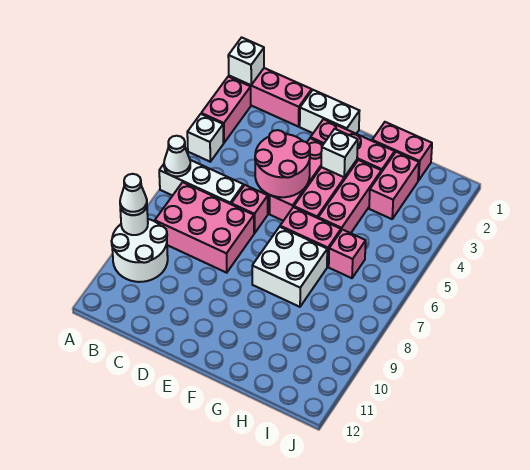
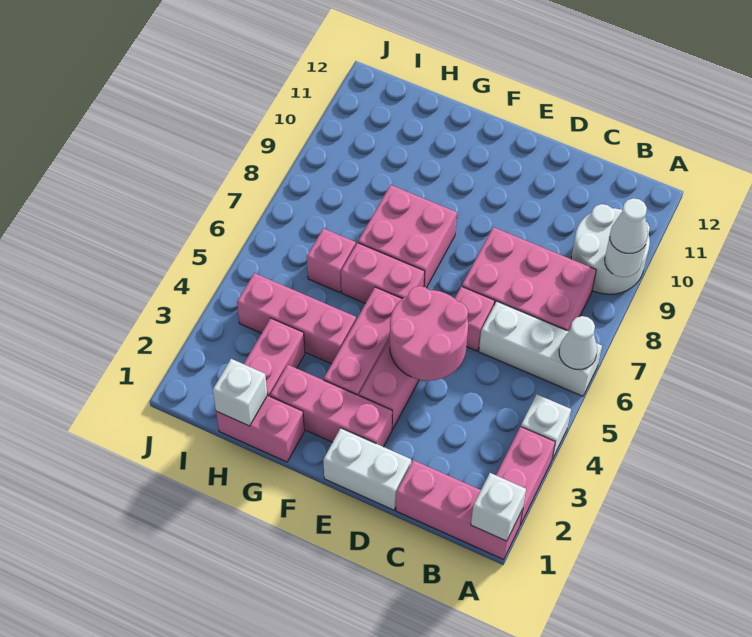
white 1x1 brick [321,129,358,177] -> white 1x1 brick moved to [213,359,267,426]
white 2x2 brick [252,227,327,307] -> pink 2x2 brick [358,185,457,288]
pink 1x3 brick [318,160,381,233] -> pink 1x3 brick turned to [237,273,356,364]

